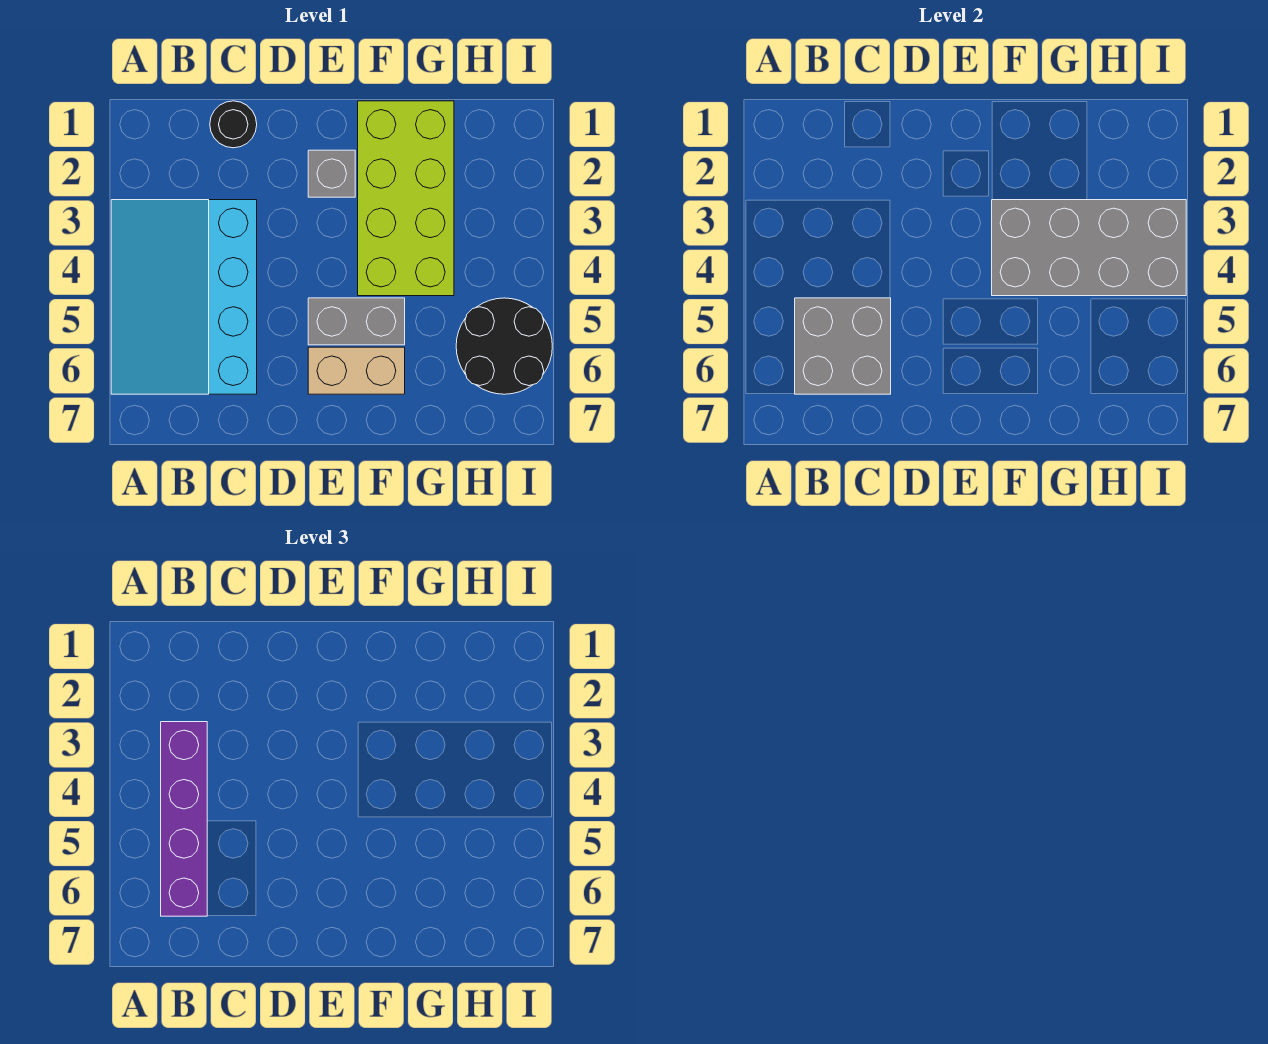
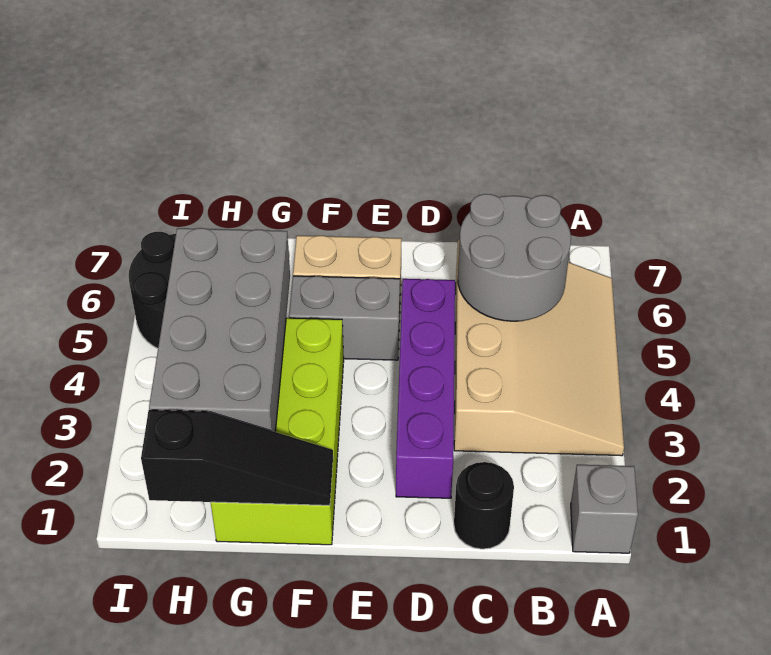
cyan 3x4 slope [111,200,257,394] -> tan 3x4 slope [454,240,624,456]
purple 1x4 brick [161,722,207,916] -> purple 1x4 brick moved to [396,279,455,498]
grey 2x2 brick [795,298,891,394] -> grey 2x2 round brick [458,194,571,321]
grey 1x1 brick [308,150,355,197] -> grey 1x1 brick moved to [571,465,638,553]
none -> black 1x3 slope [141,410,333,505]
grey 2x4 brick [992,200,1186,296] -> grey 2x4 brick turned to [149,228,290,432]

